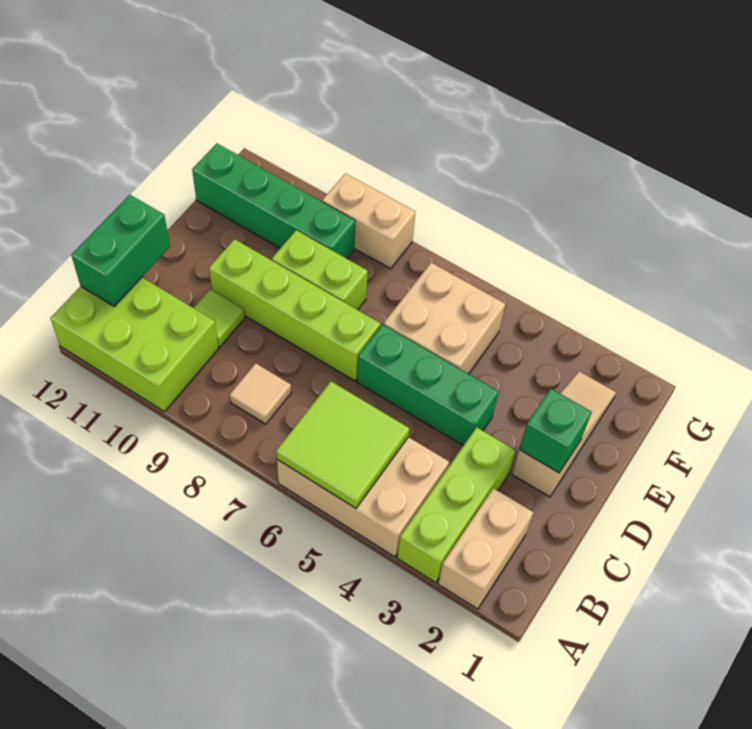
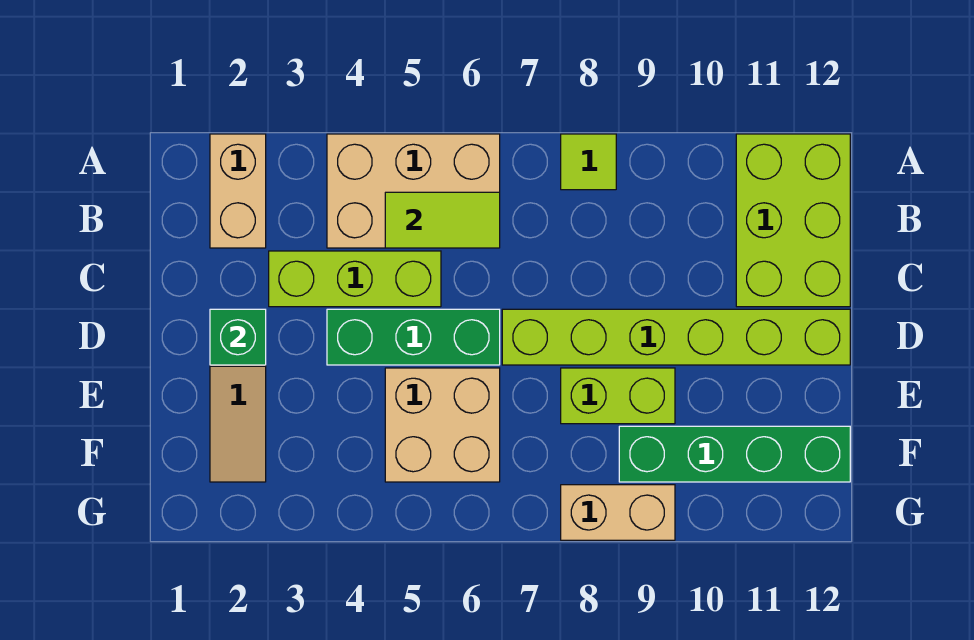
lime 1x3 brick [397,427,516,583] -> lime 1x3 brick turned to [269,251,441,307]
lime 2x2 tile [276,381,410,508] -> lime 1x2 tile [385,192,500,248]
lime 2x3 brick [51,277,218,412] -> lime 2x3 brick turned to [736,134,850,307]
tan 1x1 tile [230,363,291,424] -> none
green 1x2 brick [71,195,170,306] -> none
lime 1x1 tile [194,289,245,347] -> lime 1x1 tile moved to [561,134,616,190]
lime 1x4 brick [209,239,381,381] -> lime 1x6 brick [502,309,850,365]

